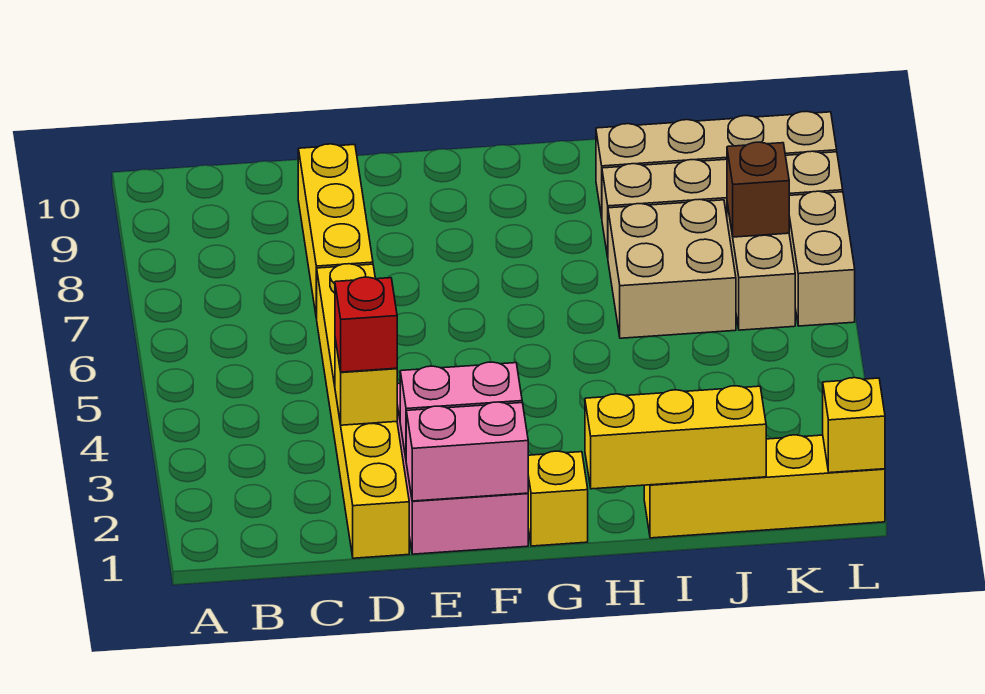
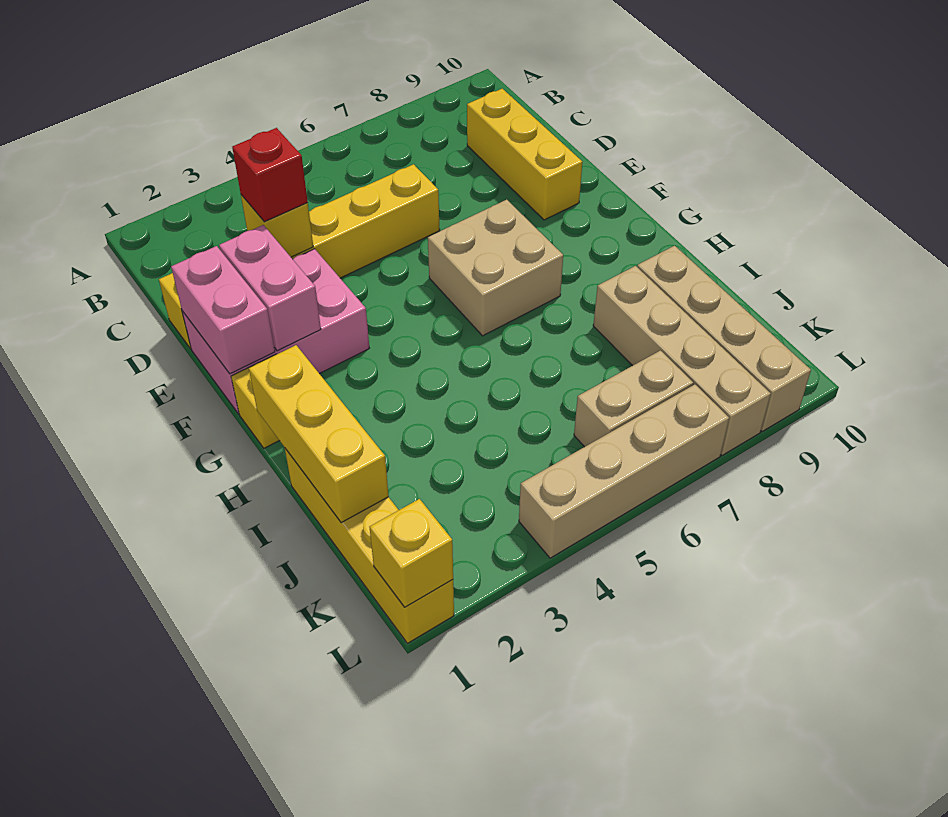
yellow 1x3 brick [298,144,373,318] -> yellow 1x3 brick turned to [467,89,582,220]
tan 2x2 brick [608,199,736,338] -> tan 2x2 brick moved to [428,200,563,336]
brown 1x1 brick [727,142,789,237] -> none
tan 1x2 brick [789,191,855,326] -> tan 1x4 brick [519,385,729,558]

